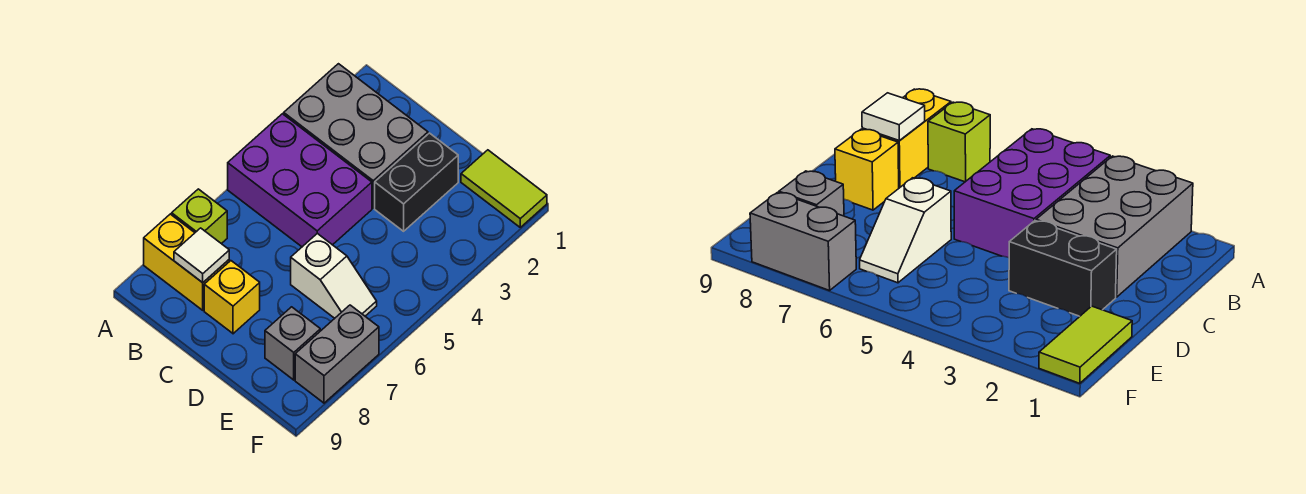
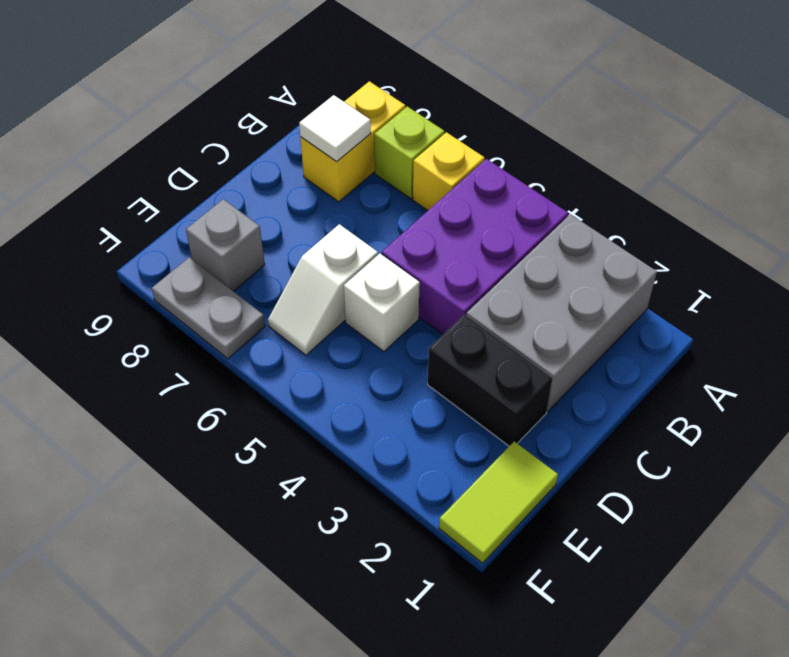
yellow 1x1 brick [204,261,260,334] -> yellow 1x1 brick moved to [413,132,485,211]
none -> white 1x1 brick [344,254,420,352]
grey 1x2 brick [295,305,379,403] -> grey 1x2 plate [152,257,265,359]

